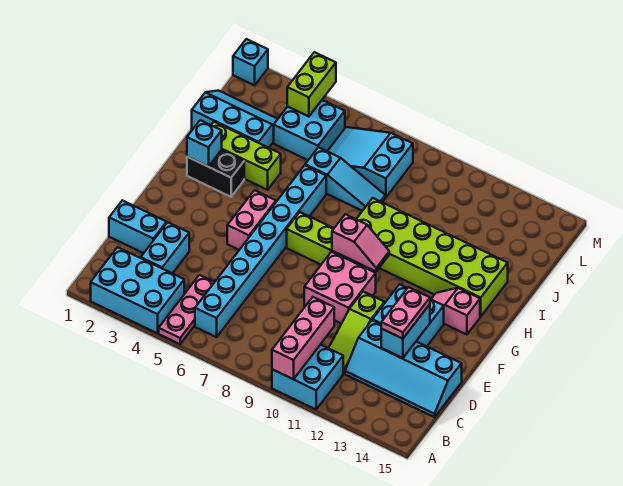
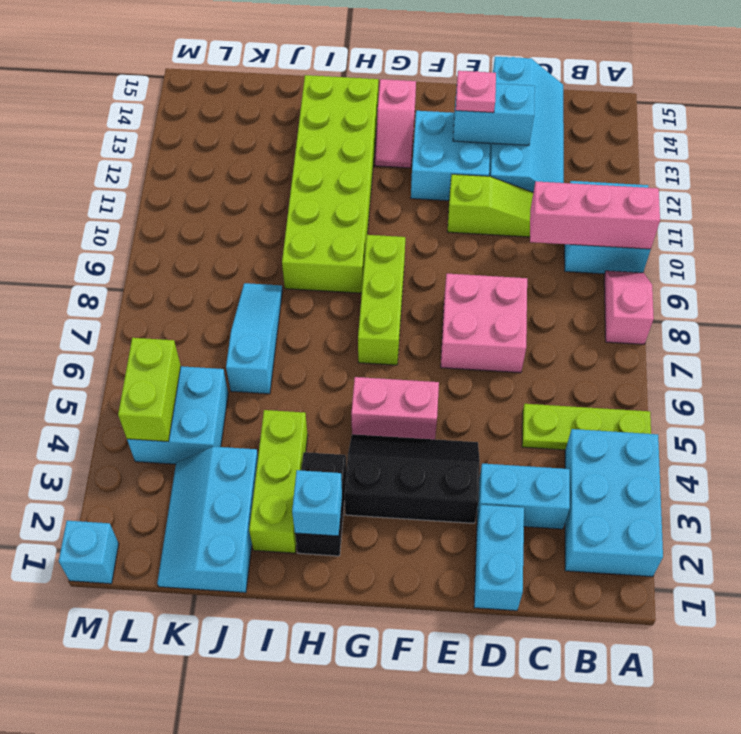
pink 1x3 plate [159,275,214,344] -> lime 1x3 plate [522,404,651,450]
cyan 1x8 brick [195,165,326,337] -> none
pink 1x2 plate [381,287,430,339] -> pink 1x1 plate [456,71,496,113]
none -> black 2x3 slope [345,434,480,523]
pink 2x2 brick [304,252,376,324] -> pink 2x2 brick moved to [441,274,527,373]
pink 1x2 slope [332,214,389,271] -> pink 1x2 slope moved to [604,271,654,344]
cyan 2x3 slope [327,127,413,198] -> none
lime 1x2 brick [287,52,336,117] -> lime 1x2 brick turned to [118,338,181,442]

